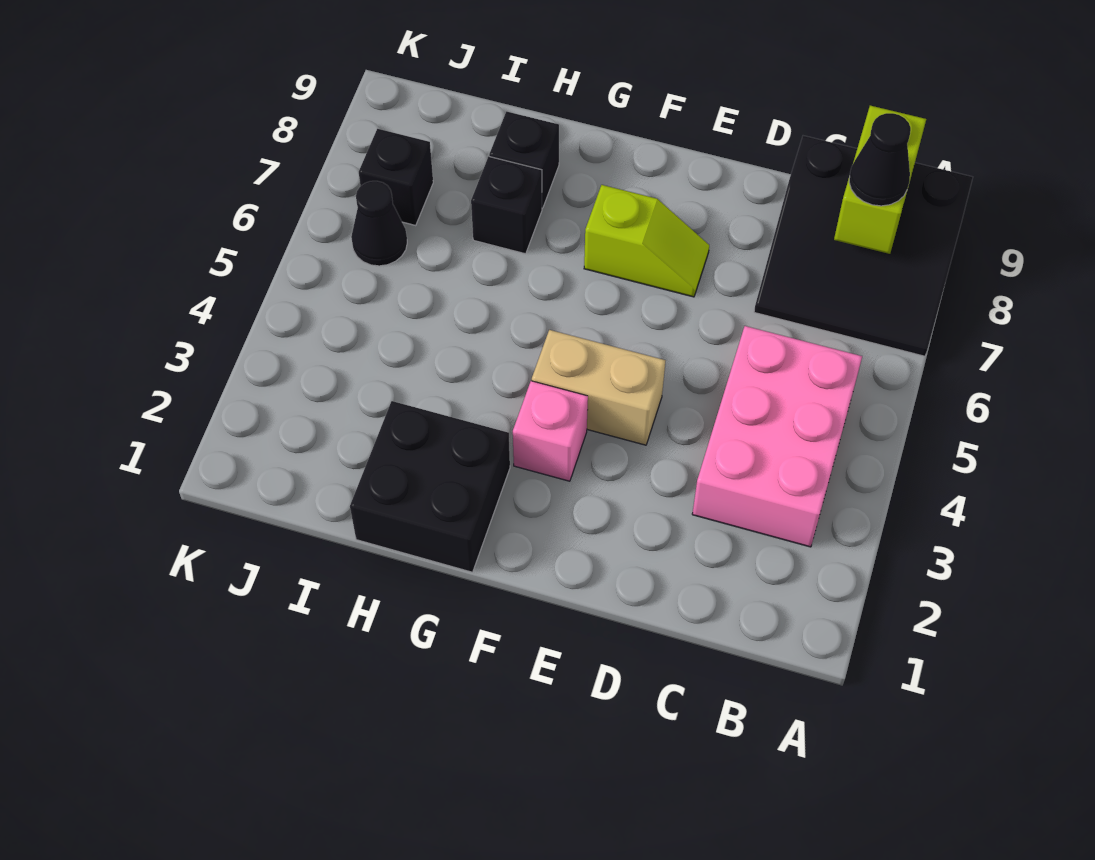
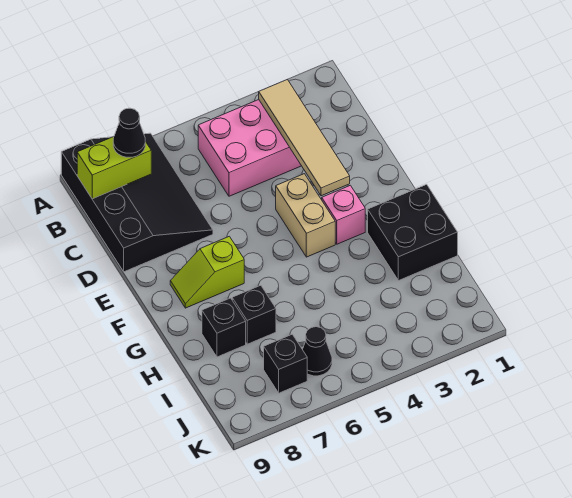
black 3x3 slope [754,136,973,356] -> black 3x4 slope [61,133,213,272]
none -> tan 1x4 tile [259,79,350,196]
lime 1x2 slope [584,185,709,297] -> lime 1x2 slope turned to [170,236,244,308]

